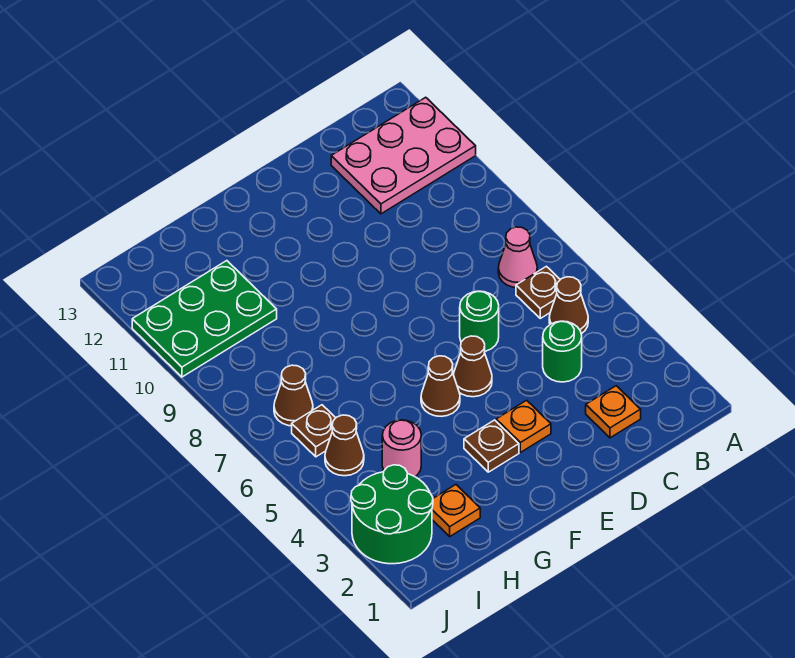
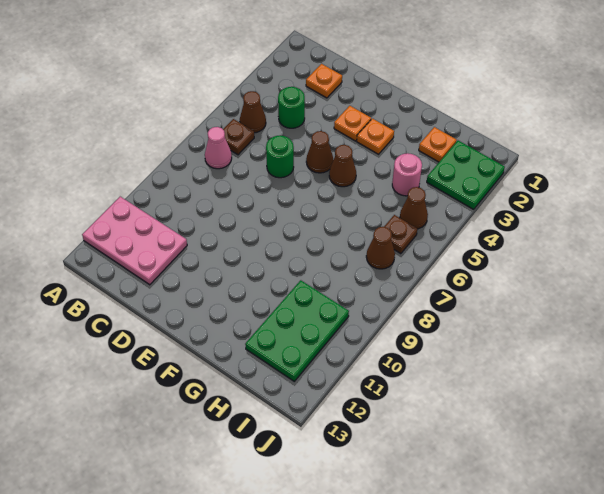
brown 1x1 plate [464,420,519,472] -> orange 1x1 plate [357,119,394,154]
green 2x3 plate [132,261,277,377] -> green 2x3 plate turned to [245,280,349,381]
green 2x2 round brick [351,465,433,564] -> green 2x2 plate [427,141,505,209]

